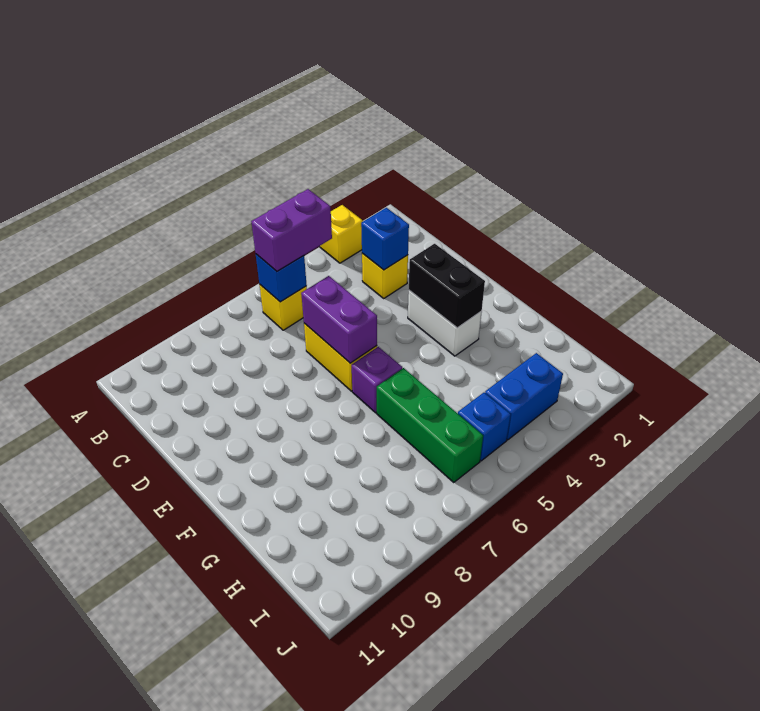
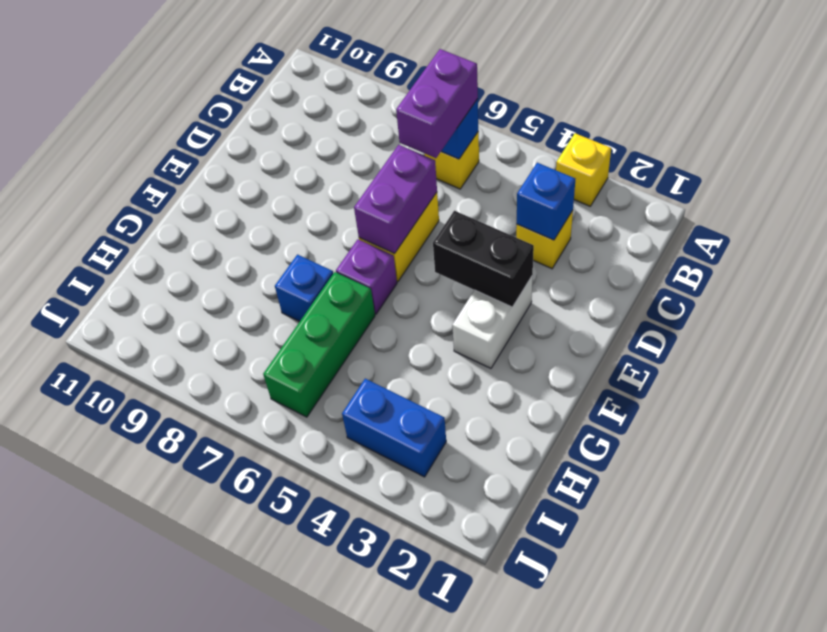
purple 1x2 brick [251,189,332,271] -> purple 1x2 brick turned to [396,49,478,158]
black 1x2 brick [409,244,485,328] -> black 1x2 brick turned to [433,211,534,307]
blue 1x1 brick [458,393,511,461] -> blue 1x1 brick moved to [275,255,333,321]

